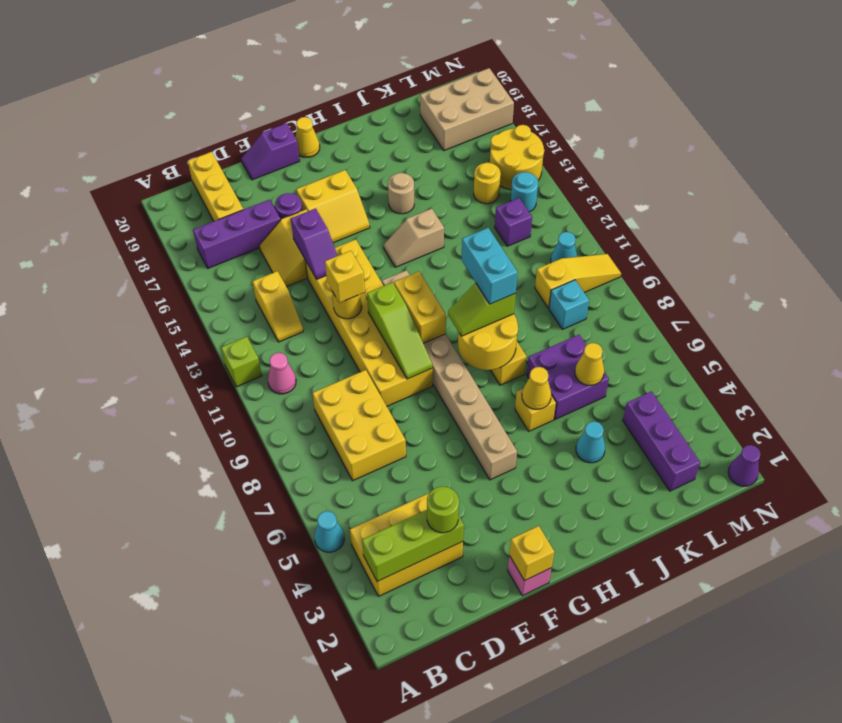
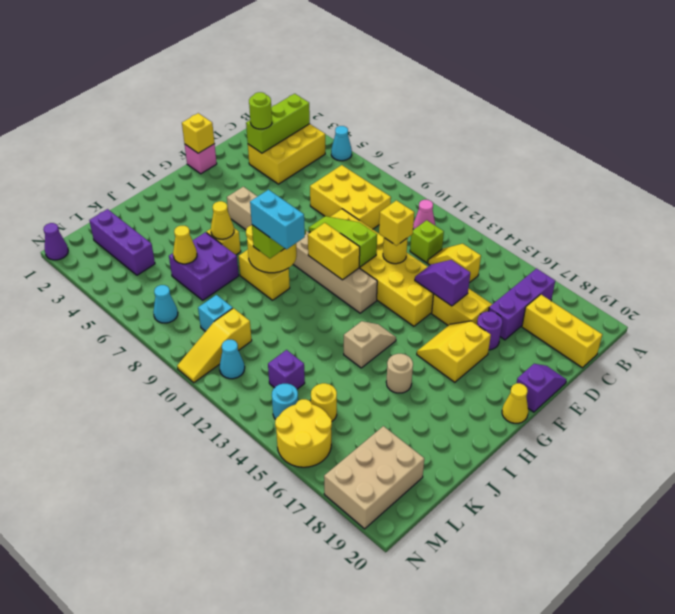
lime 1x1 brick [221,337,262,387] -> lime 1x1 brick moved to [410,220,444,263]
cyan 1x1 cone [576,421,605,463] -> cyan 1x1 cone moved to [153,285,178,323]

